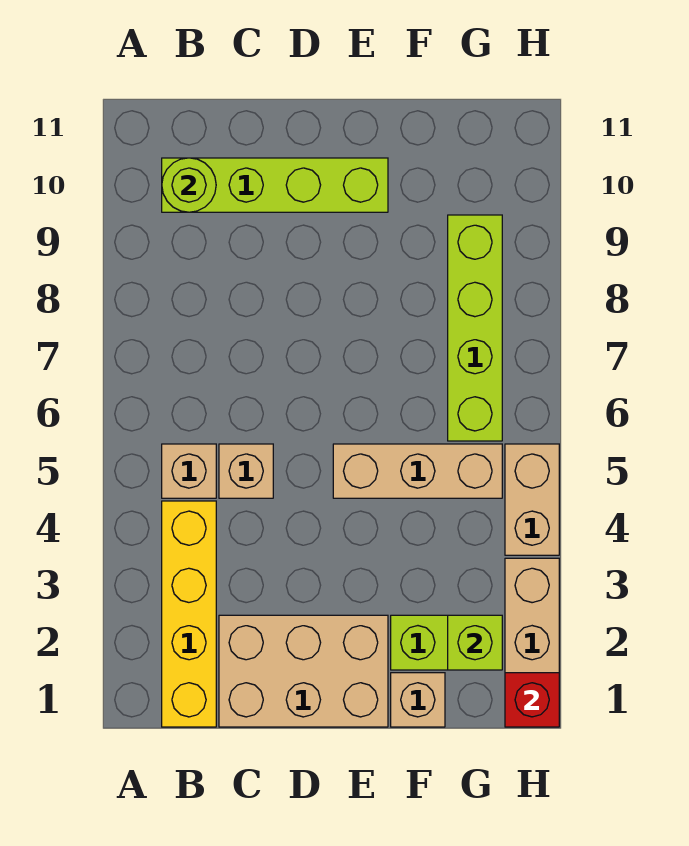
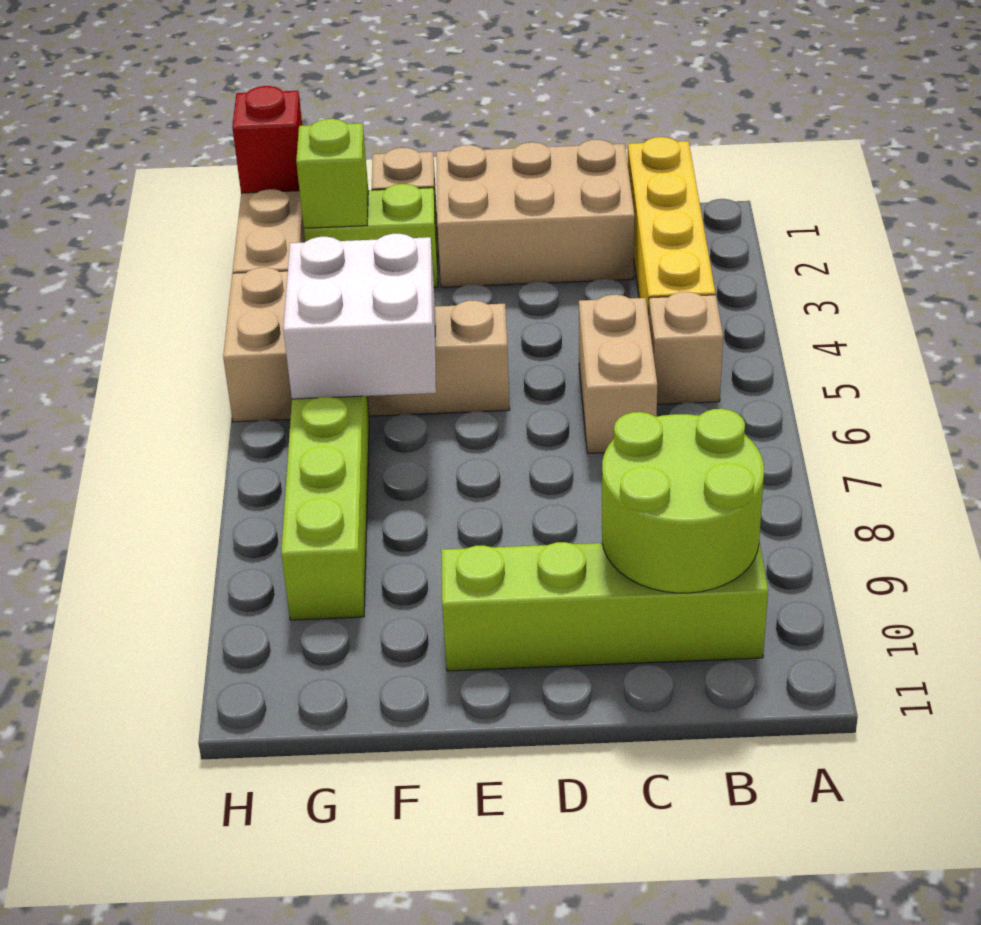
lime 1x1 round brick [162,158,216,212] -> lime 2x2 round brick [602,409,764,593]
tan 1x1 brick [219,444,273,498] -> tan 1x2 brick [579,295,657,454]
none -> white 2x2 brick [283,234,436,399]

